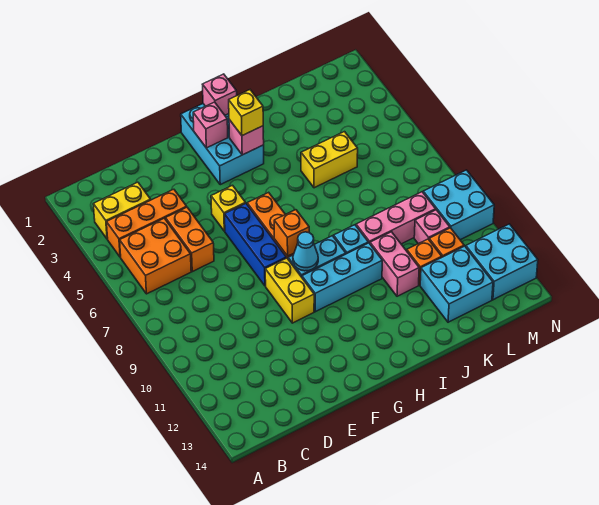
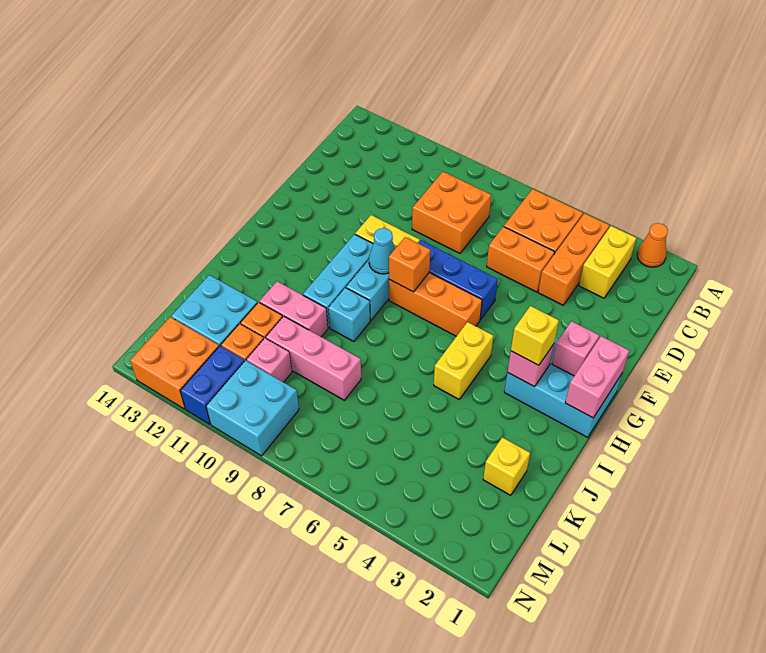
none -> orange 1x1 cone [637,223,668,267]
none -> orange 2x2 brick [412,172,491,253]
yellow 1x1 brick [211,185,246,231] -> yellow 1x1 brick moved to [483,437,530,495]
pink 1x1 brick [203,74,237,115] -> pink 1x2 brick [565,336,629,418]
yellow 1x2 brick [301,132,358,188] -> yellow 1x2 brick moved to [434,322,493,399]
pink 1x3 brick [356,192,436,244] -> pink 1x3 brick turned to [266,316,361,400]
none -> blue 1x2 brick [180,346,244,424]
cyan 2x2 brick [466,224,538,300] -> orange 2x2 brick [130,317,219,409]

